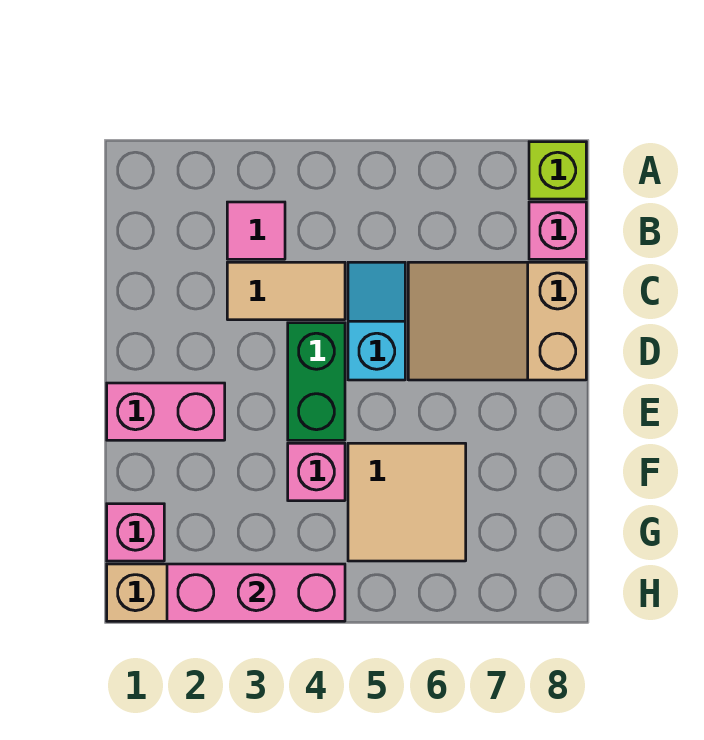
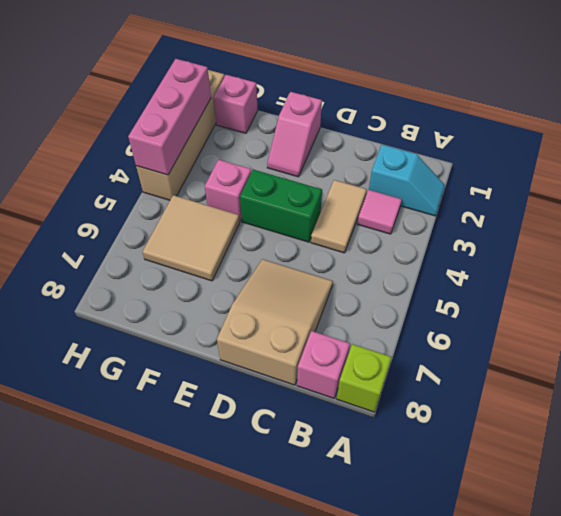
cyan 1x2 slope [348,262,405,380] -> cyan 1x2 slope moved to [369,145,445,216]
pink 1x2 brick [107,383,225,440] -> pink 1x2 slope [267,92,322,177]

